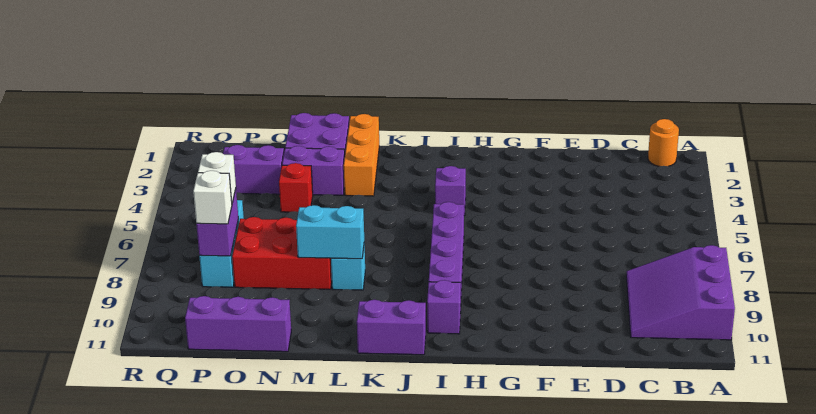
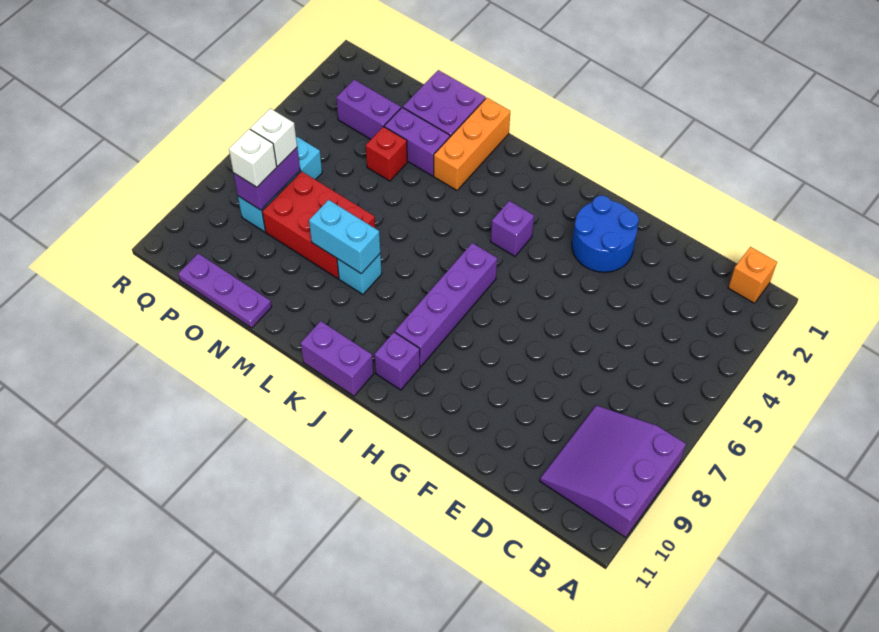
orange 1x1 round brick [648,119,679,166] -> orange 1x1 brick [728,247,777,303]
none -> blue 2x2 round brick [572,195,639,272]
purple 1x3 brick [185,296,291,352] -> purple 1x3 plate [178,253,272,328]

